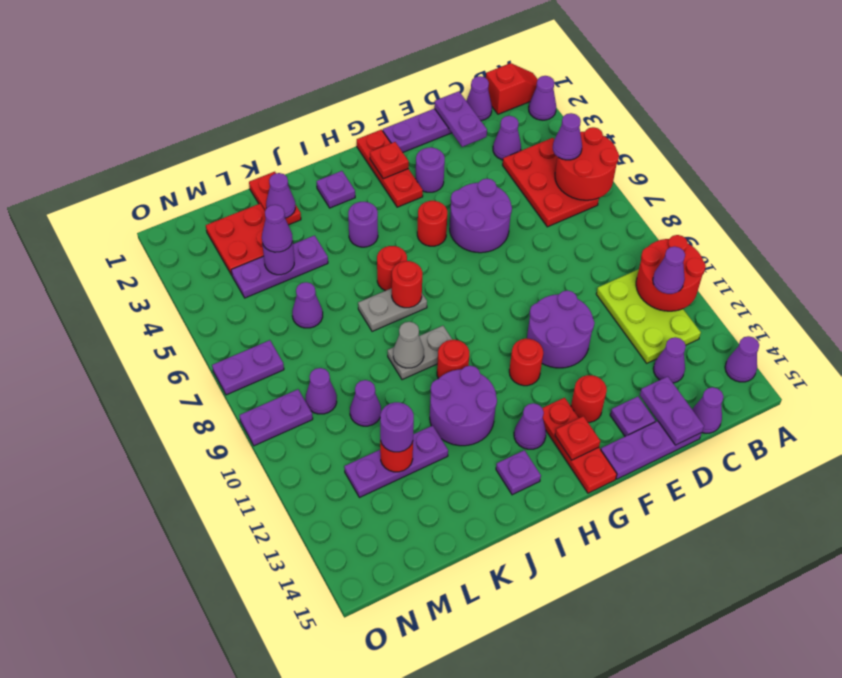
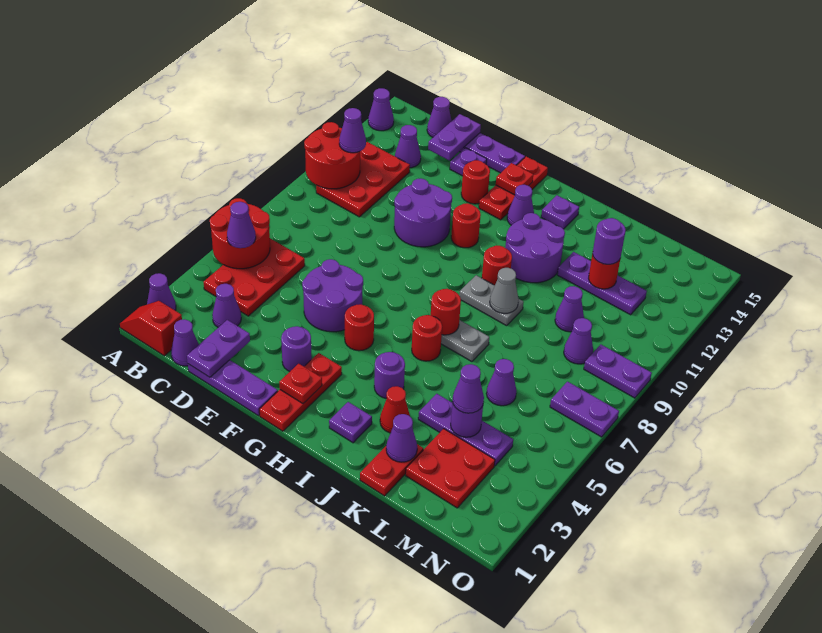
lime 2x3 plate [596,269,701,363] -> red 2x3 plate [316,142,410,217]
none -> red 1x1 cone [380,386,410,433]

